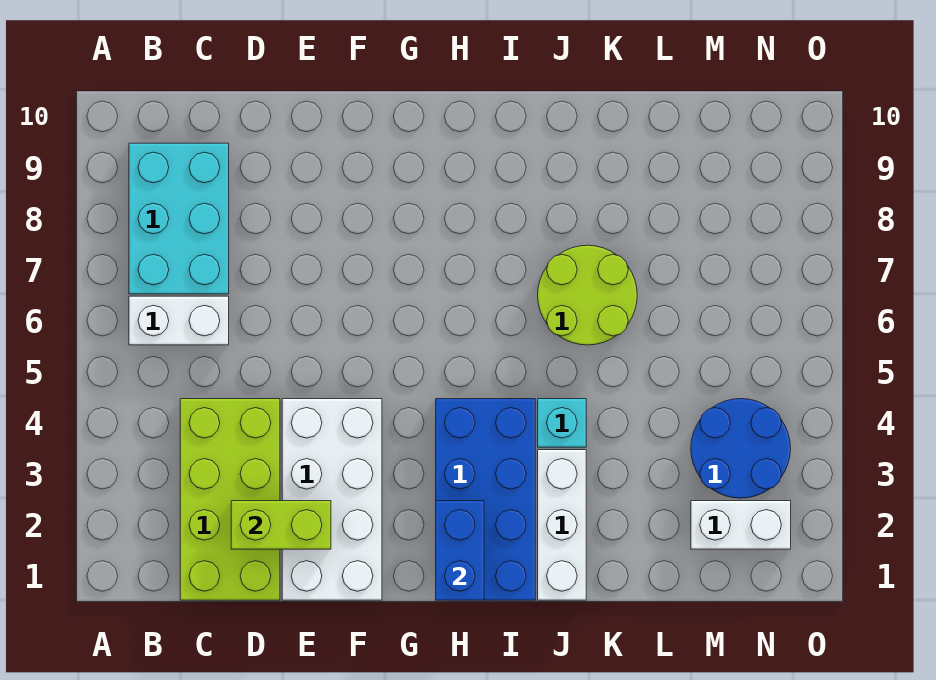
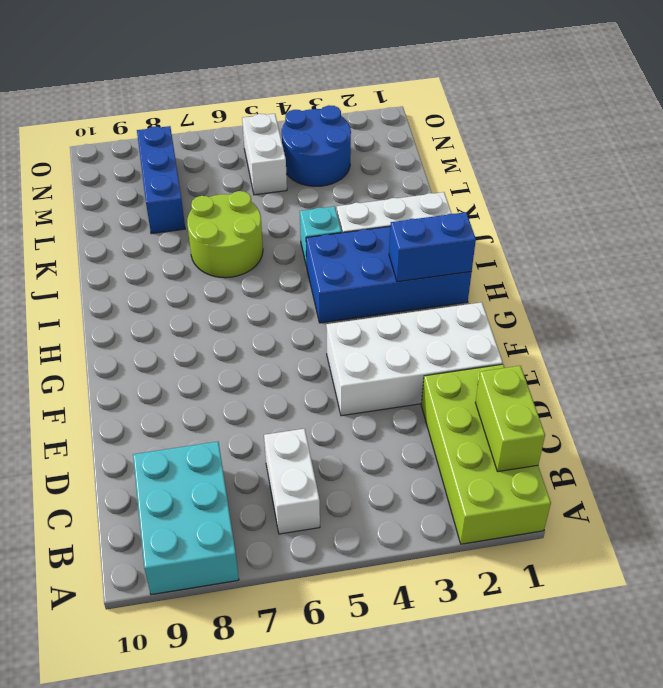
cyan 2x3 brick [129,143,229,294] -> cyan 2x3 brick turned to [133,442,239,595]
lime 2x4 brick [180,399,280,600] -> lime 2x4 brick turned to [421,364,551,544]
lime 1x2 brick [231,501,331,549] -> lime 1x2 brick moved to [475,366,545,472]
none -> blue 1x3 brick [137,126,185,234]
white 1x2 brick [691,501,791,549] -> white 1x2 brick moved to [242,114,287,195]

